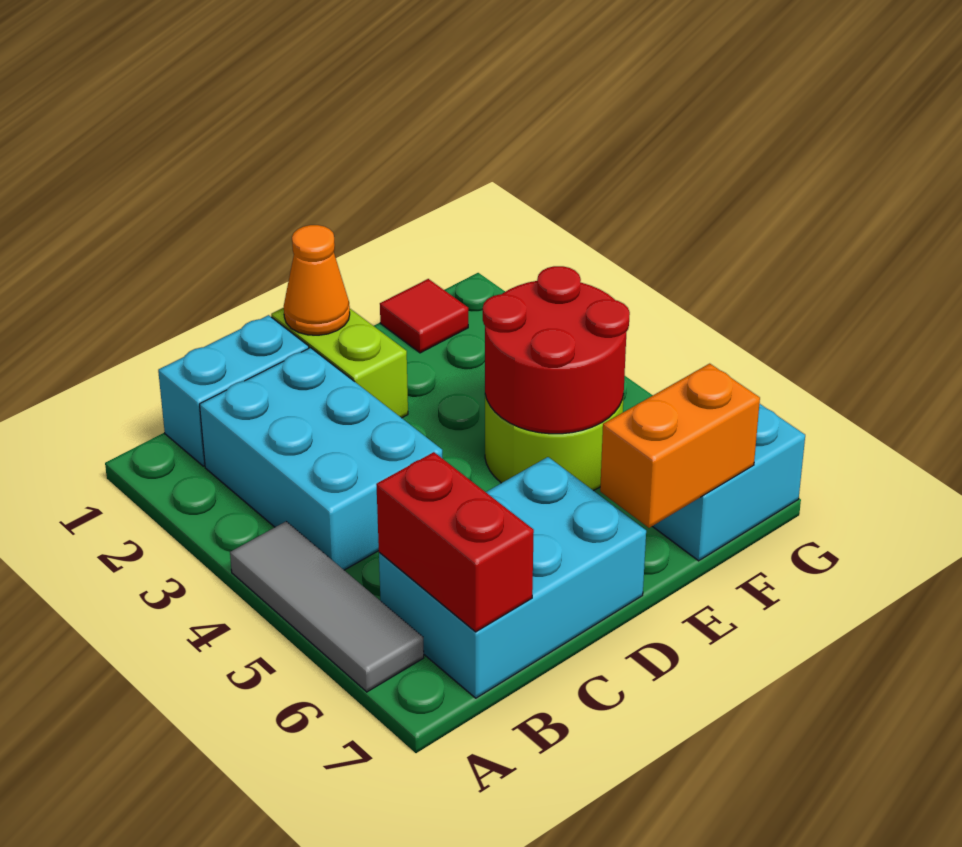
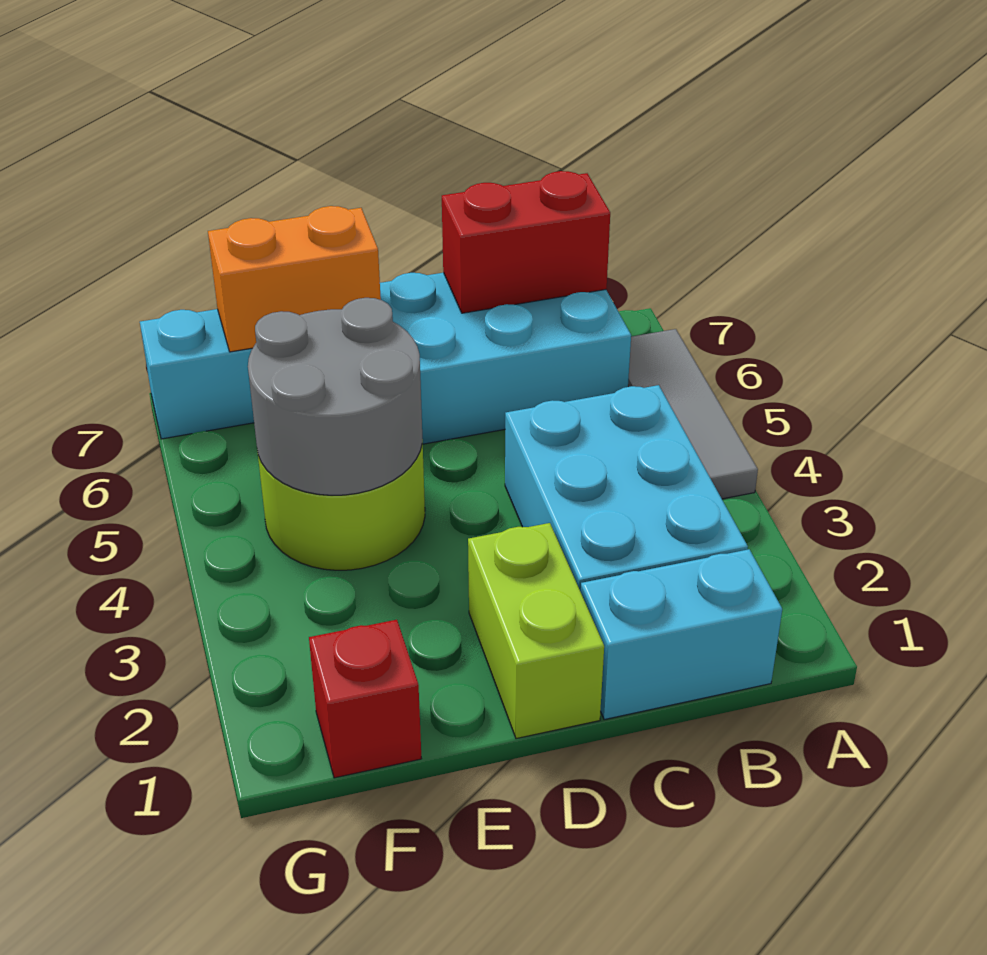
red 1x2 brick [376,452,534,632] -> red 1x2 brick turned to [442,171,610,313]
orange 1x1 cone [284,225,350,335] -> none
red 2x2 round brick [483,266,630,434] -> grey 2x2 round brick [248,298,422,495]
red 1x1 tile [380,279,468,353] -> red 1x1 brick [309,620,422,778]

